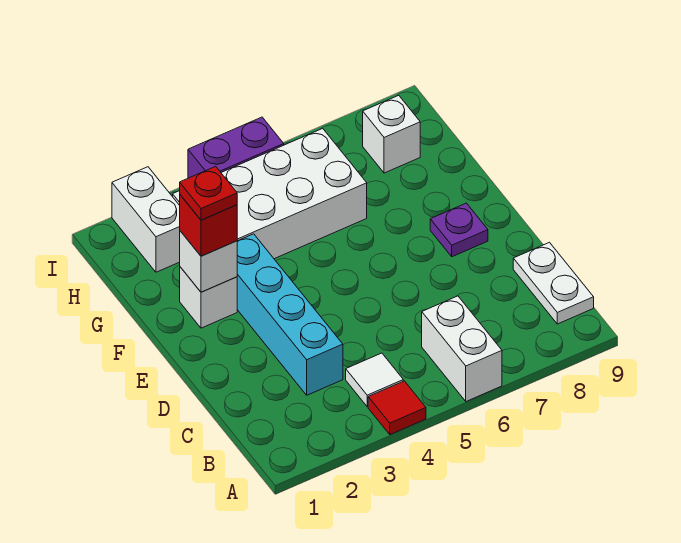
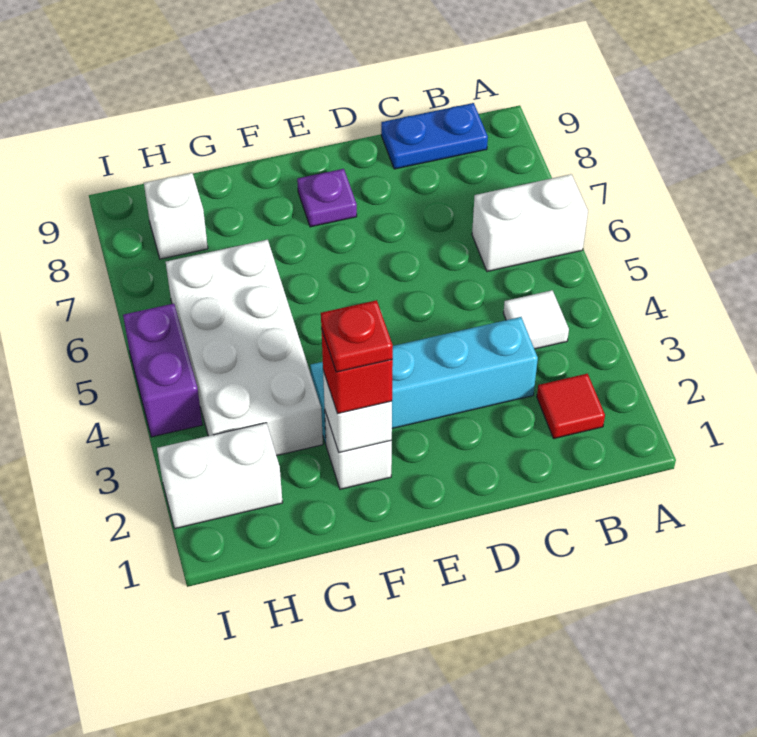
red 1x1 tile [368,381,426,435] -> red 1x1 tile moved to [537,374,605,438]
white 1x2 plate [513,242,594,324] -> blue 1x2 plate [381,103,488,169]

